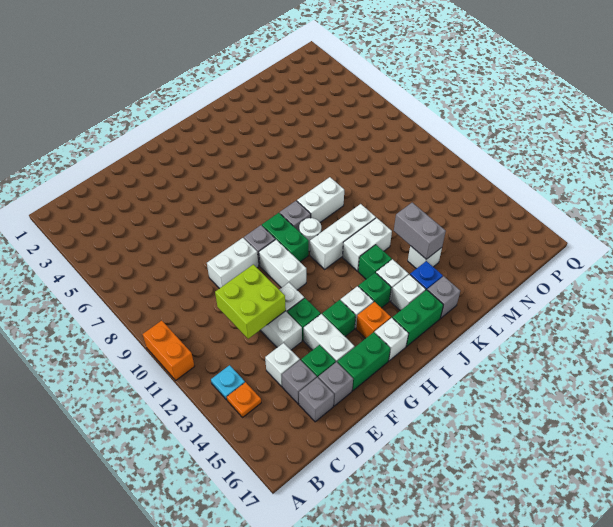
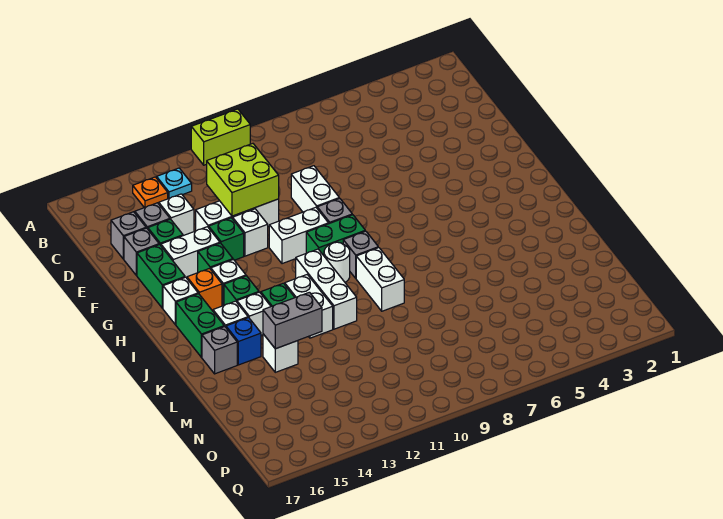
orange 1x2 brick [143,320,195,380] -> lime 1x2 brick [191,109,250,165]

